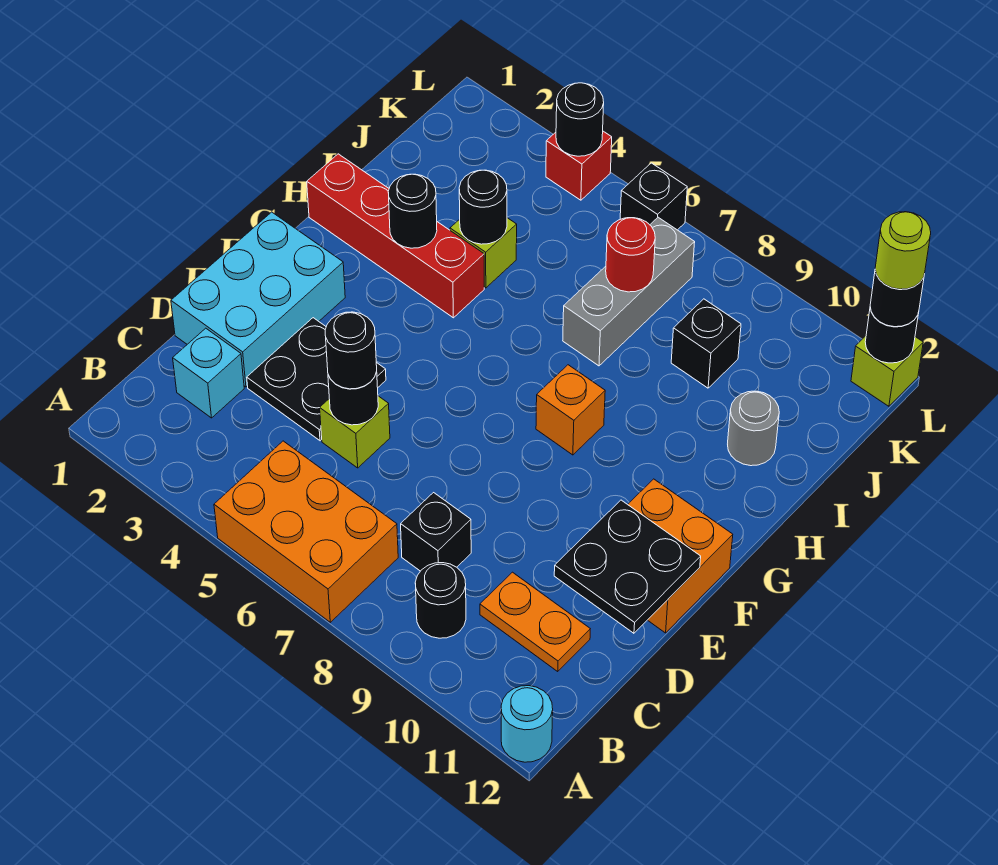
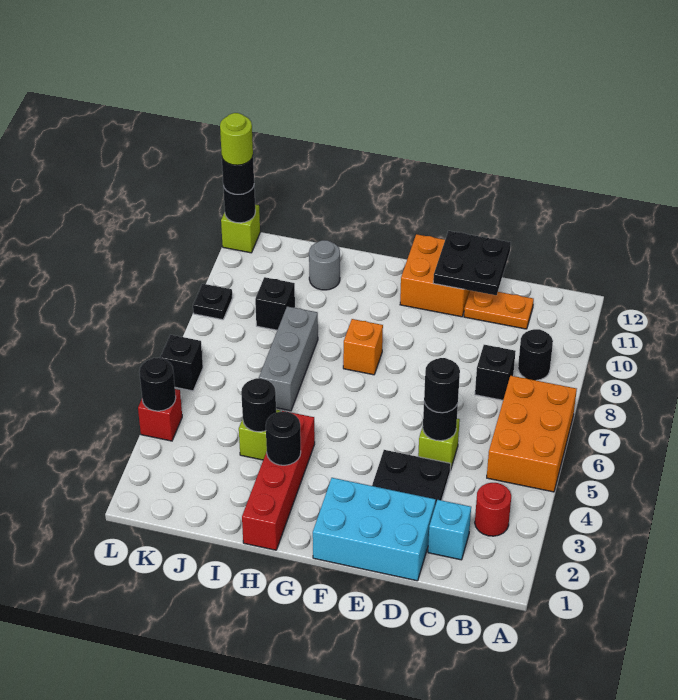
cyan 1x1 round brick [501,686,553,762] -> none
orange 1x2 plate [480,572,590,671] -> orange 1x2 plate turned to [464,291,534,329]
grey 1x3 brick [563,217,695,366] -> grey 1x3 brick turned to [259,306,318,411]
red 1x1 round brick [606,218,655,292] -> red 1x1 round brick moved to [475,483,511,536]
none -> black 1x1 plate [193,284,233,320]

